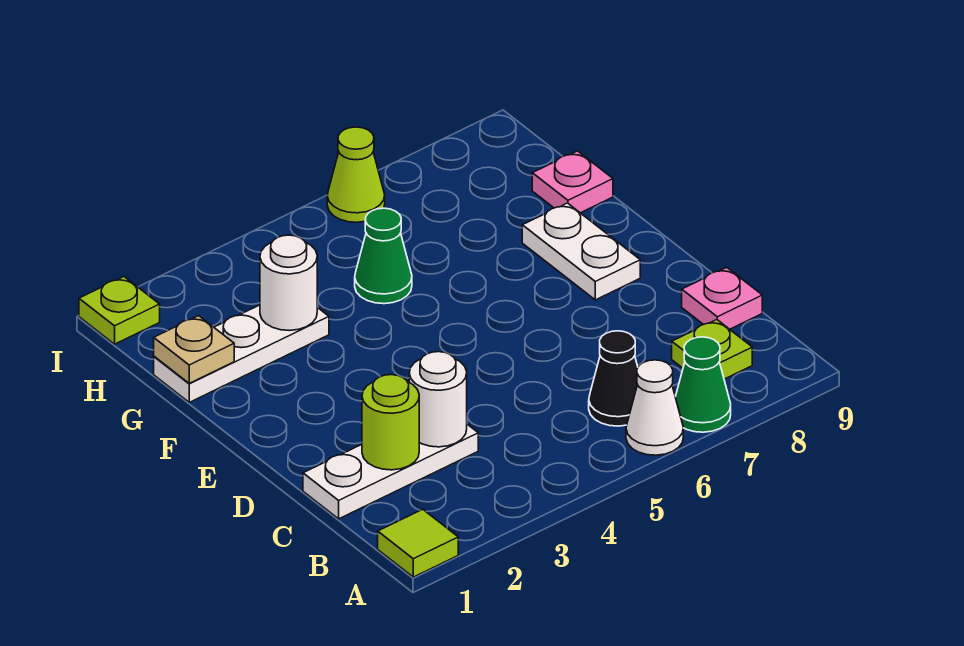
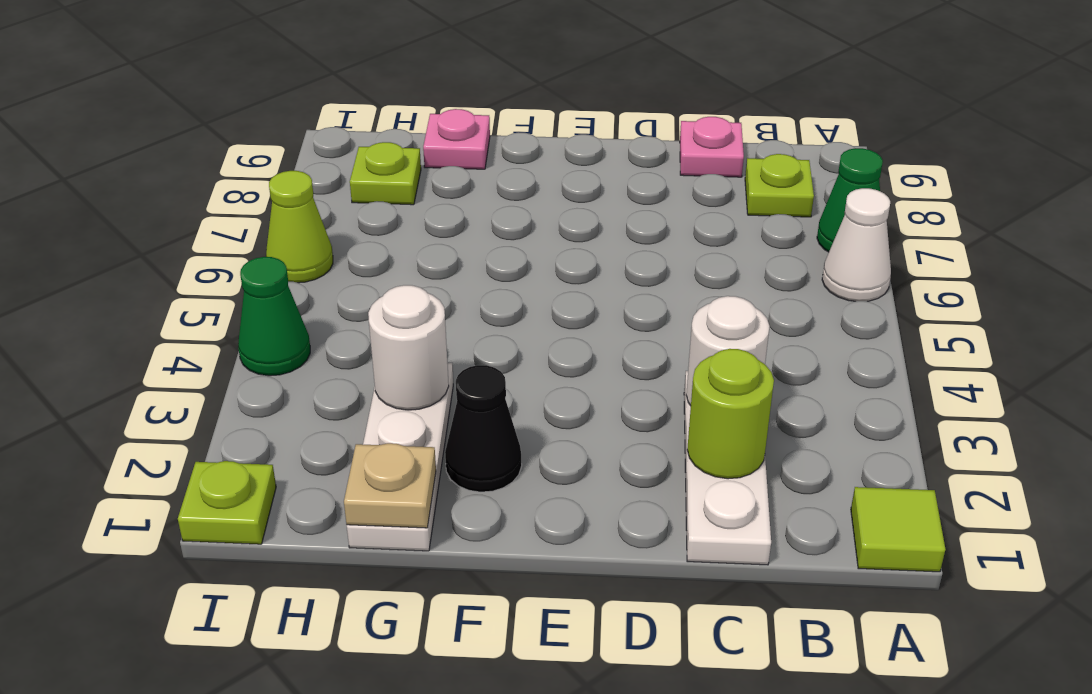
black 1x1 cone [589,331,638,426] -> black 1x1 cone moved to [445,365,522,492]
white 1x2 plate [522,203,640,300] -> none
green 1x1 cone [355,208,412,304] -> green 1x1 cone moved to [238,257,310,376]
none -> lime 1x1 plate [350,142,421,205]

